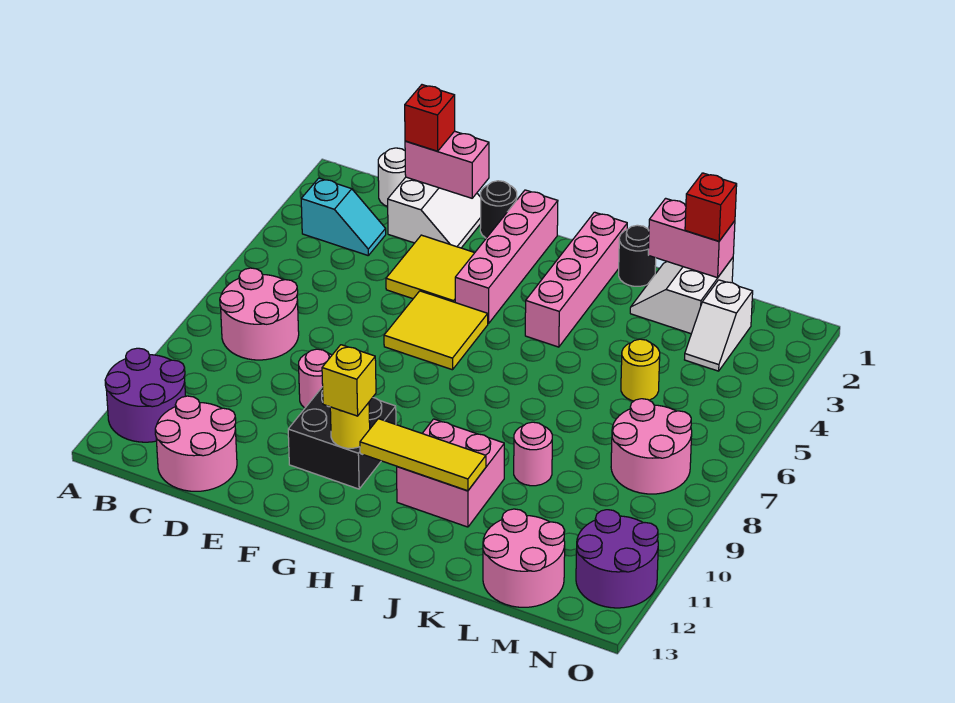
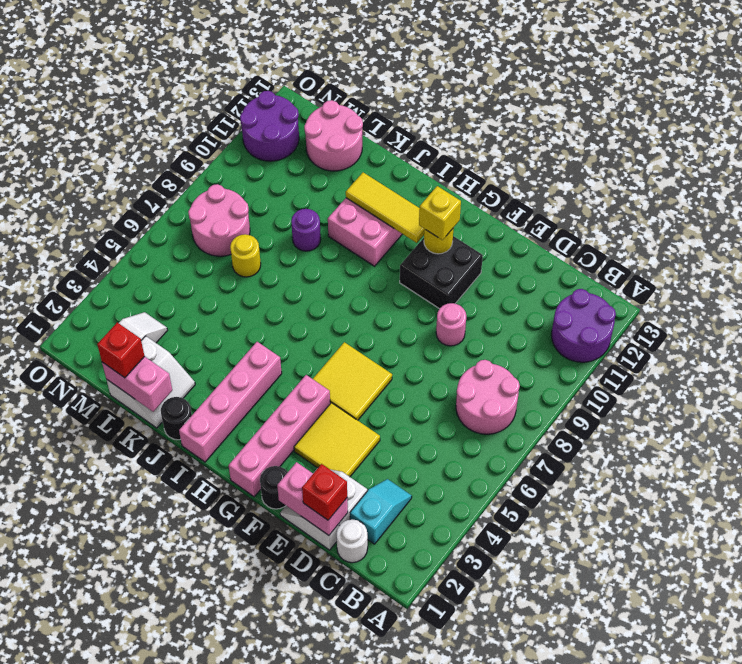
cyan 1x2 slope [301,178,386,255] -> cyan 1x2 slope turned to [350,479,412,544]
pink 2x2 round brick [155,396,237,491] -> none
pink 1x1 round brick [514,422,552,486] -> purple 1x1 round brick [291,209,321,251]
yellow 1x1 round brick [621,339,660,401] -> yellow 1x1 round brick moved to [230,234,261,277]

